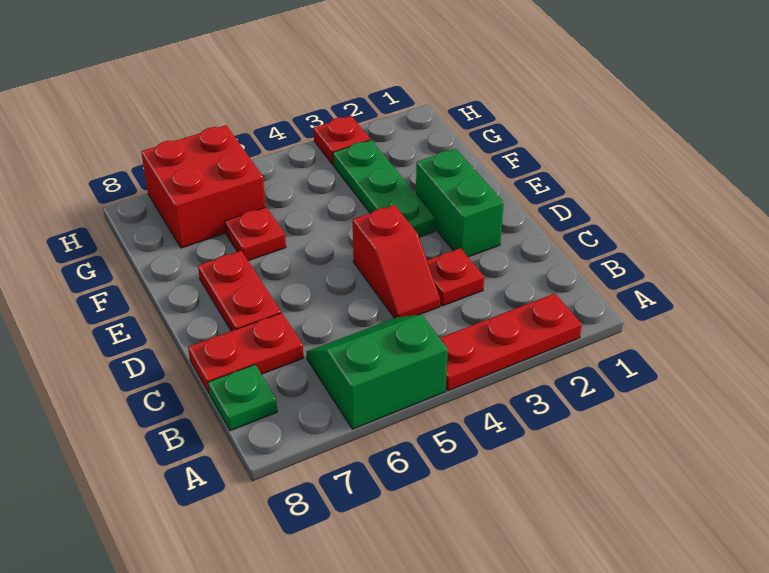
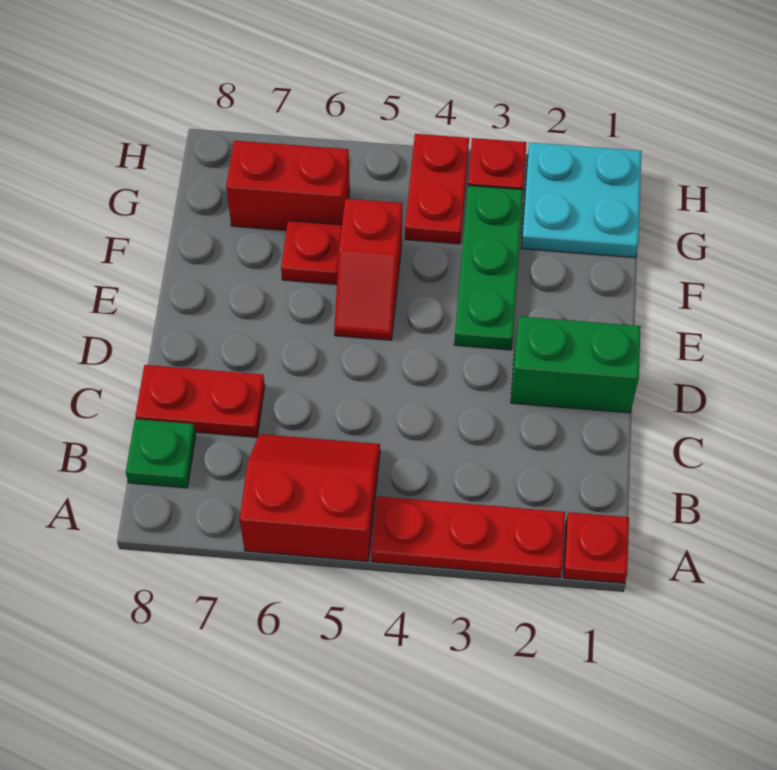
green 2x2 slope [307,315,448,429] -> red 2x2 slope [240,434,380,561]
red 1x1 plate [427,248,484,306] -> red 1x1 plate moved to [563,512,629,583]
red 1x2 slope [353,205,440,318] -> red 1x2 slope moved to [334,199,402,340]
green 1x2 brick [416,149,504,257] -> green 1x2 brick turned to [511,316,641,413]
red 1x2 plate [198,251,281,331] -> red 1x2 plate moved to [405,134,469,244]
none -> cyan 2x2 plate [521,142,641,258]
red 2x2 brick [141,125,266,248] -> red 1x2 brick [226,141,350,230]

